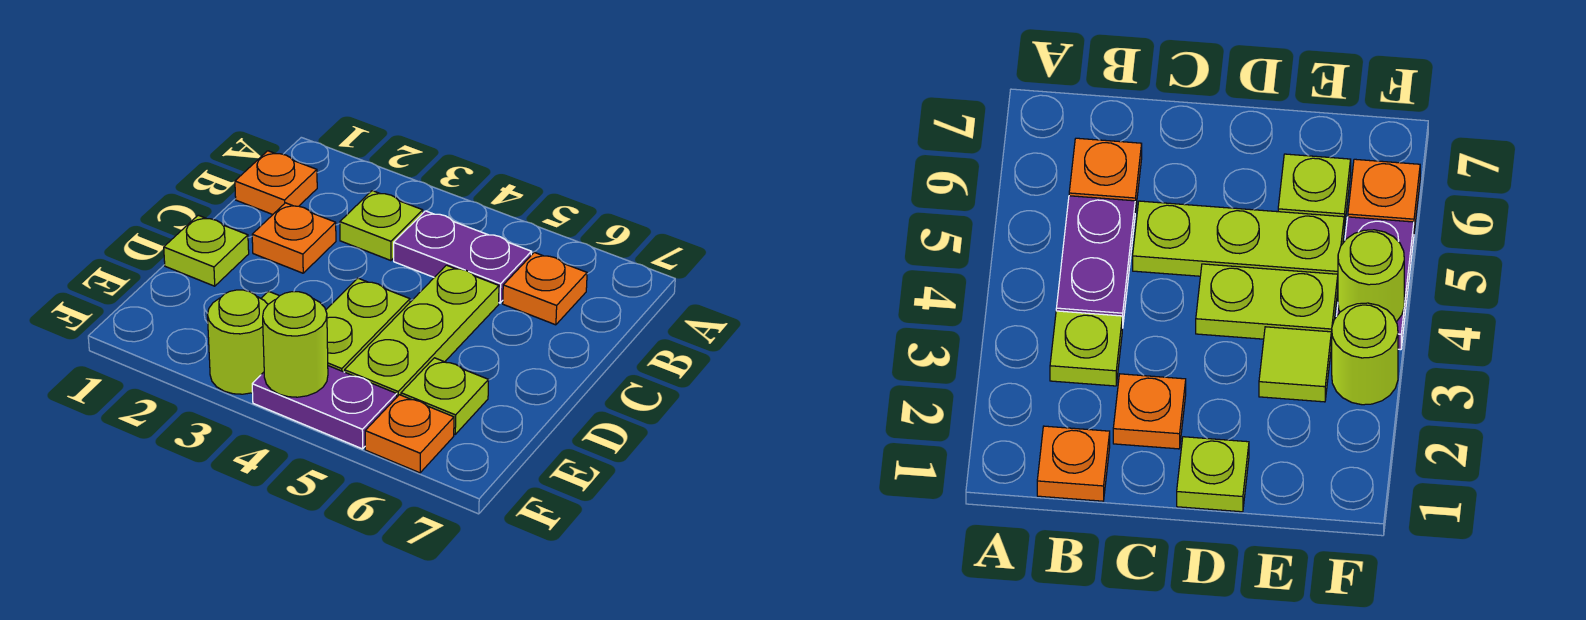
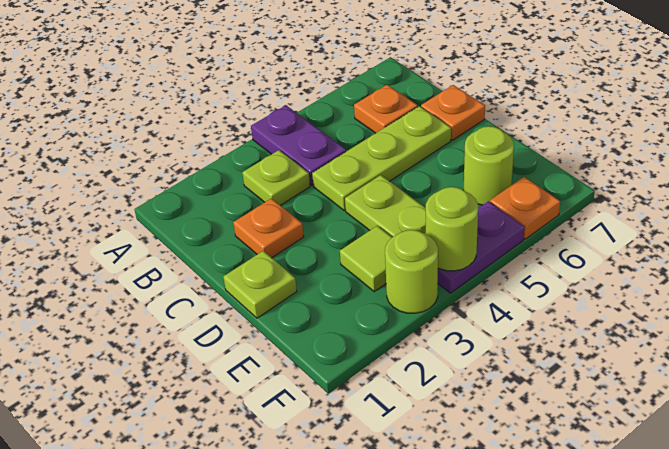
orange 1x1 plate [235,151,317,215] -> orange 1x1 plate moved to [421,85,485,140]
purple 1x2 plate [394,211,531,303] -> purple 1x2 plate turned to [251,105,346,185]
lime 1x3 plate [345,265,499,397] -> lime 1x3 plate turned to [312,106,451,211]
lime 1x1 plate [401,358,489,434] -> lime 1x1 round brick [464,126,514,205]

